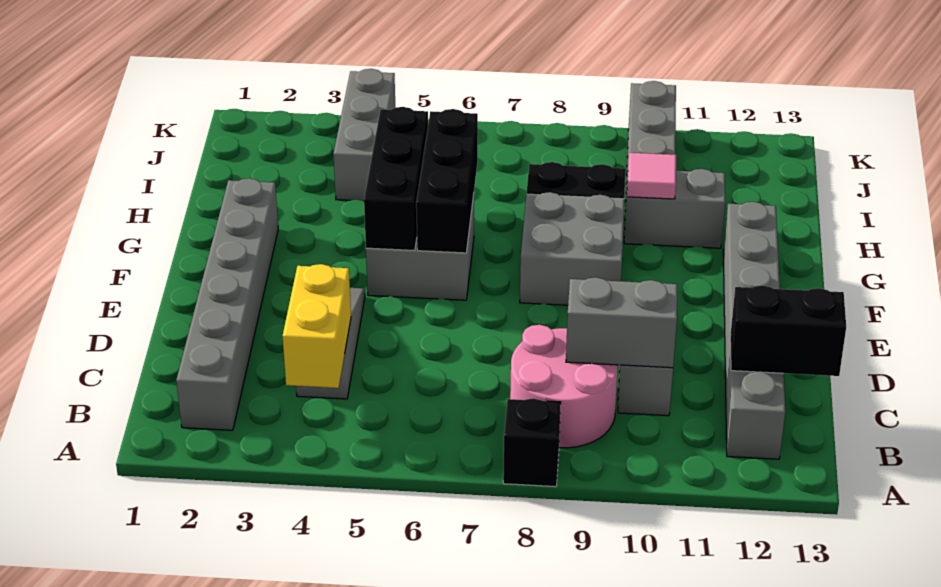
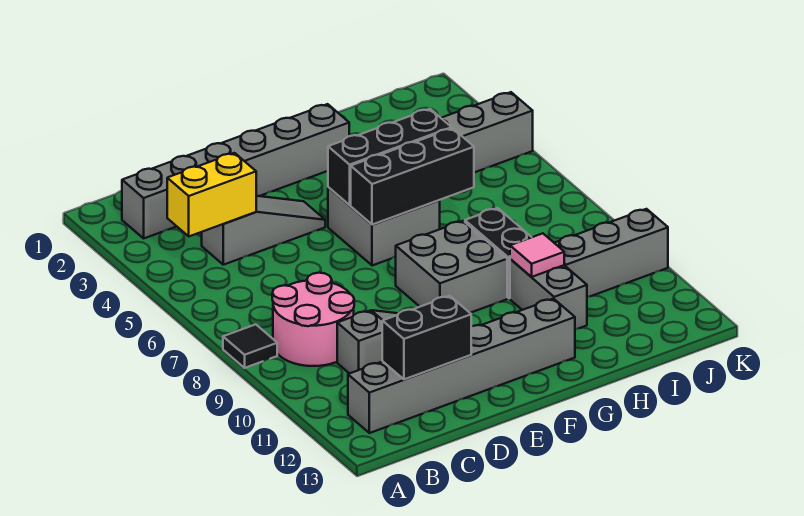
black 1x1 brick [503,398,561,487] -> black 1x1 tile [223,324,277,368]
grey 1x2 brick [566,277,677,368] -> none
black 1x2 brick [730,286,846,376] -> black 1x2 brick turned to [382,296,471,380]

